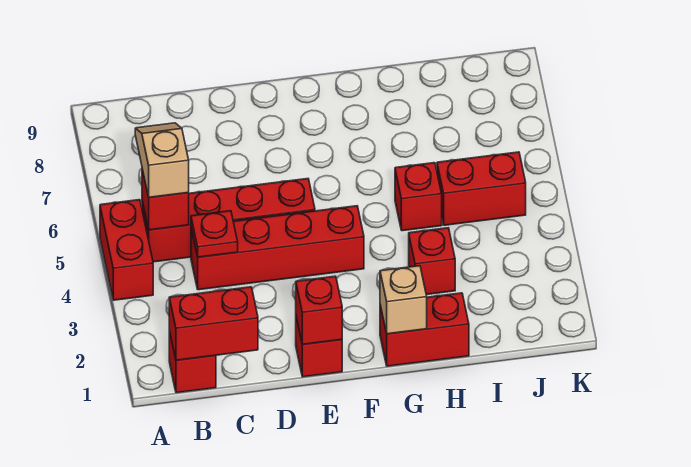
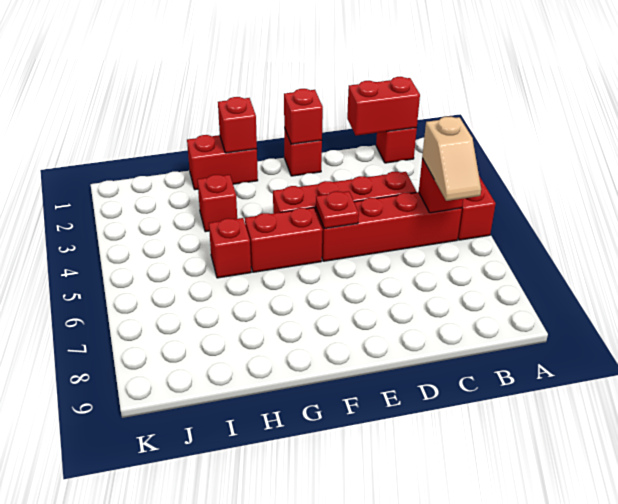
red 1x1 plate [191,211,238,257] -> red 1x1 plate moved to [316,191,359,229]
tan 1x1 brick [380,266,427,334] -> red 1x1 brick [218,97,257,153]
red 1x2 brick [437,152,526,225] -> red 1x2 brick moved to [245,208,323,272]

